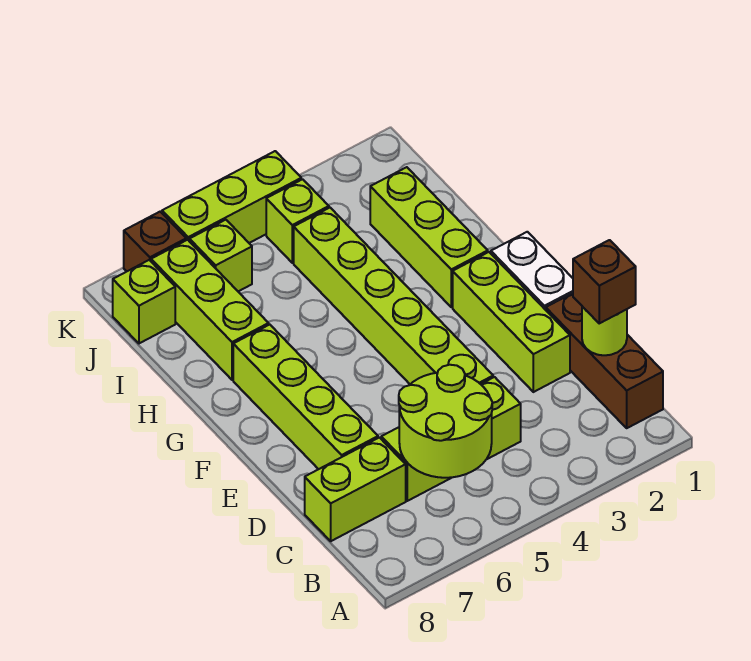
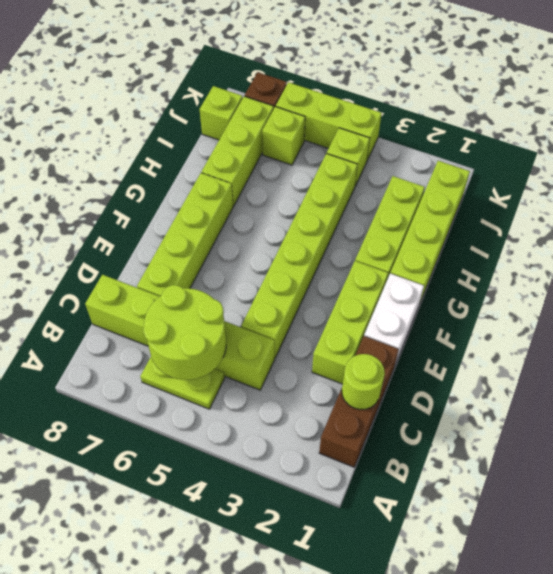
none -> lime 1x2 plate [140,357,225,409]
brown 1x1 brick [573,240,636,323] -> none
none -> lime 1x4 brick [390,161,470,302]

